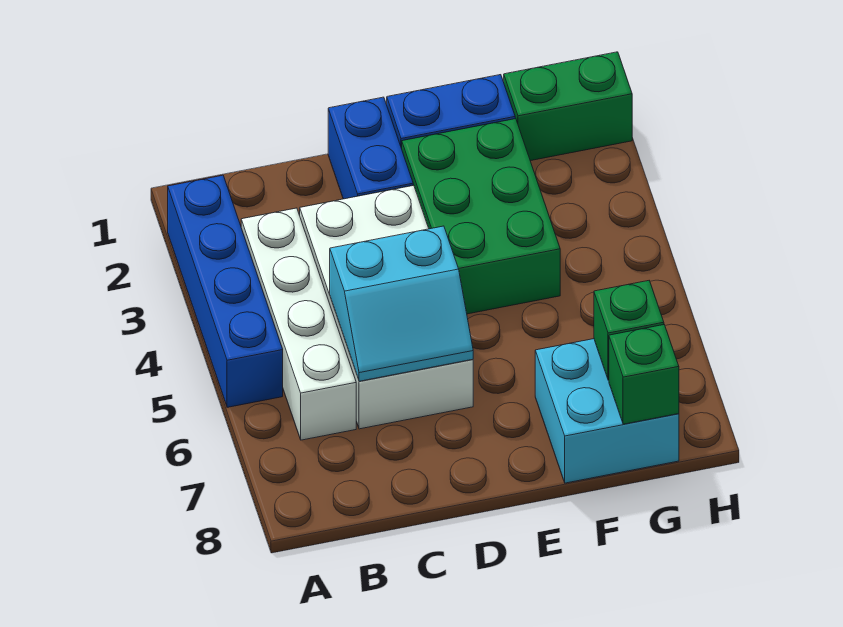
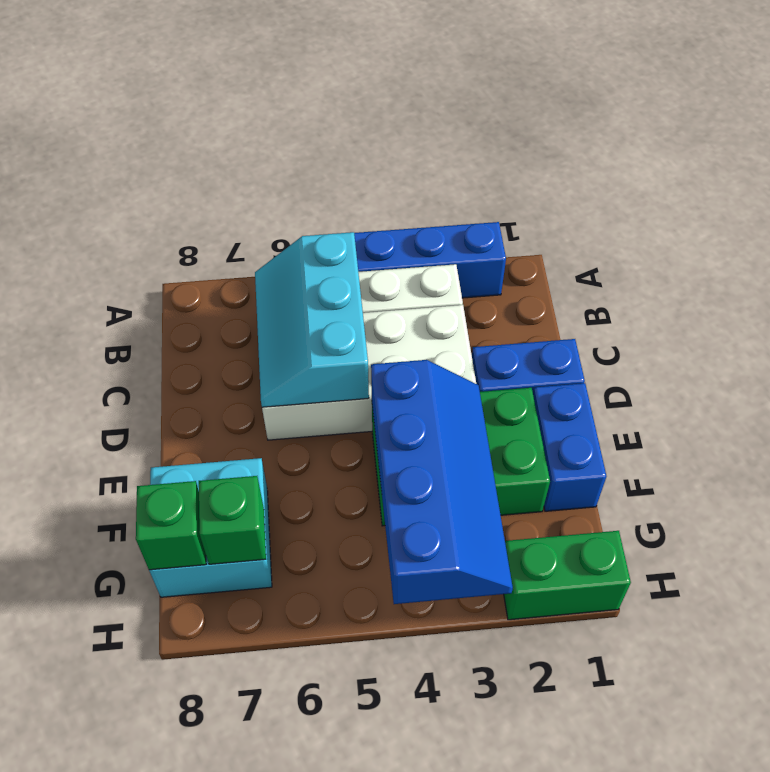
cyan 2x2 slope [330,226,473,381] -> cyan 2x3 slope [255,232,369,407]
none -> blue 2x4 slope [371,360,513,604]
green 1x2 brick [504,52,632,161] -> green 1x2 brick turned to [504,531,631,620]

